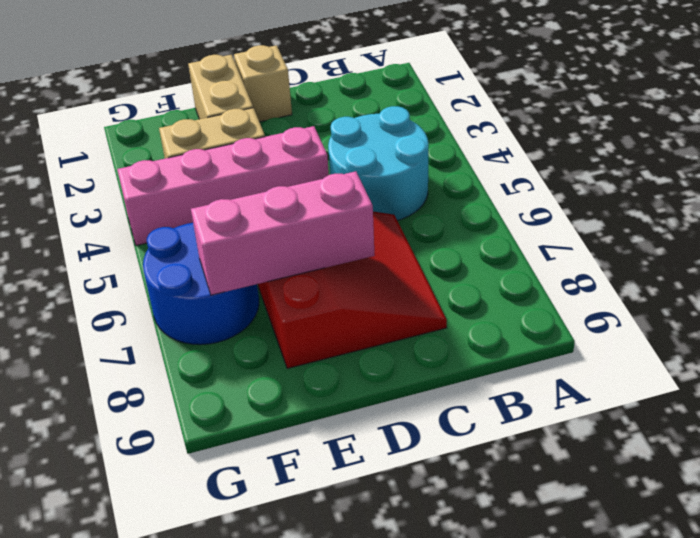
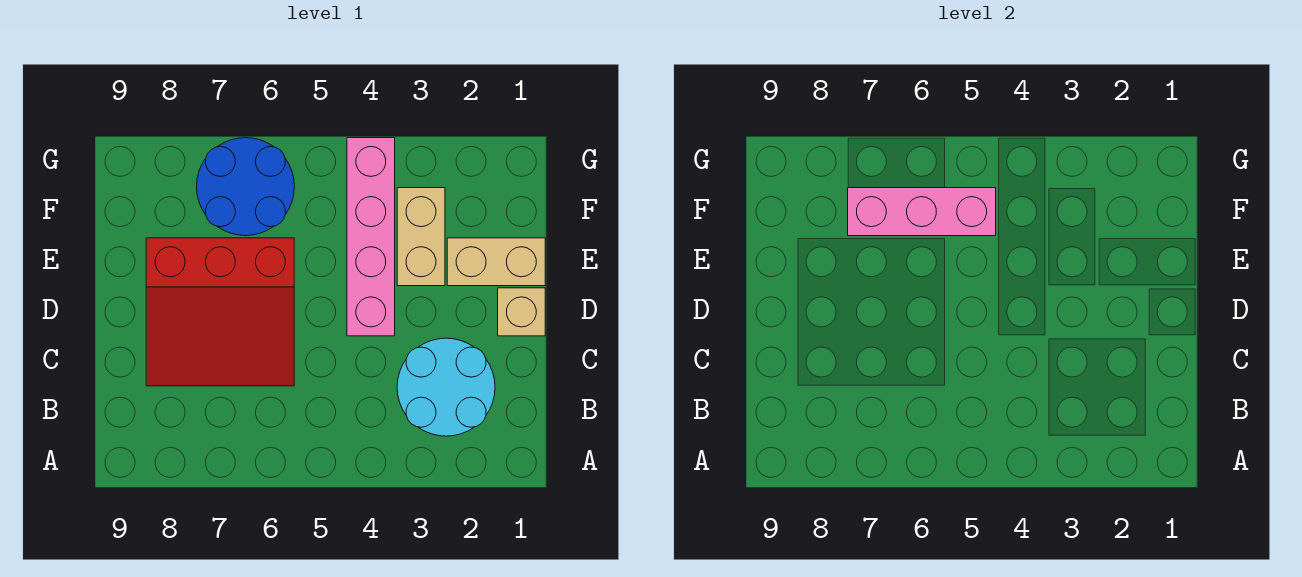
cyan 2x2 round brick [328,106,428,220] -> cyan 2x2 round brick moved to [397,338,495,436]
pink 1x3 brick [191,171,375,295] -> pink 1x3 brick turned to [848,188,996,236]

